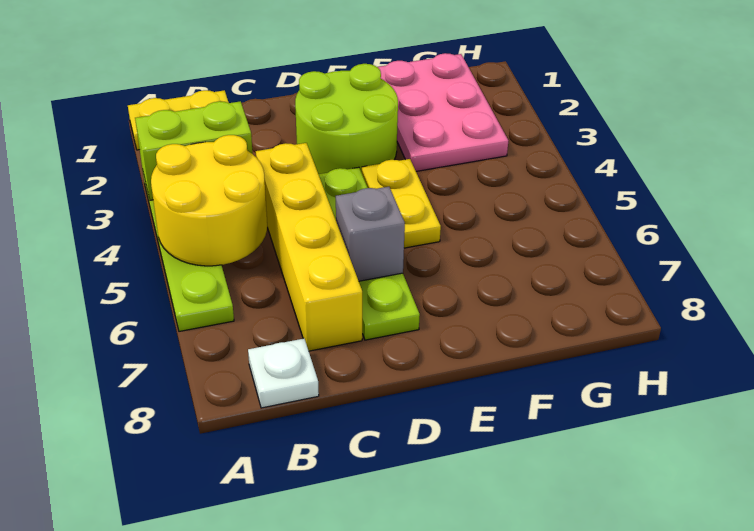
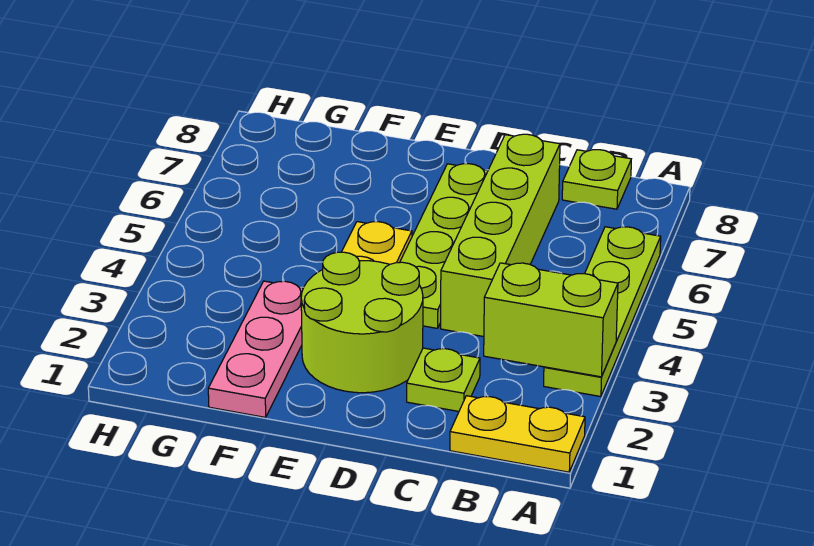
yellow 2x2 round brick [151,135,267,266] -> none
white 1x1 plate [248,339,319,408] -> lime 1x1 plate [562,150,631,209]
none -> lime 1x1 plate [407,348,480,411]
yellow 1x4 brick [256,143,362,351] -> lime 1x4 brick [441,134,560,337]
grey 1x1 brick [336,187,405,281] -> none
pink 2x3 plate [378,53,508,171] -> pink 1x3 plate [208,281,303,417]

